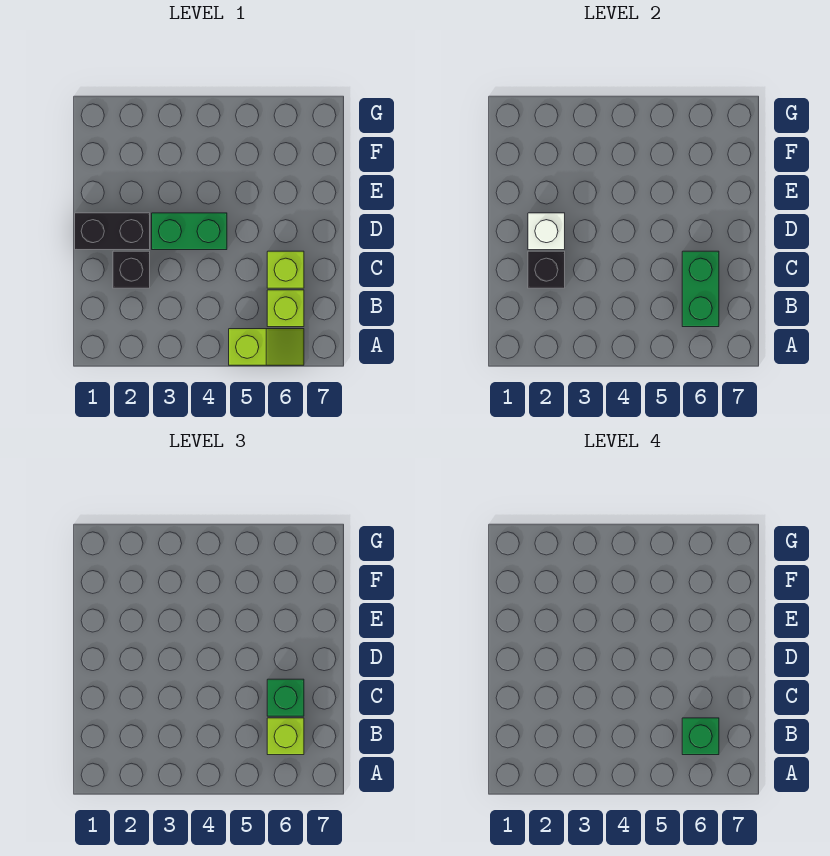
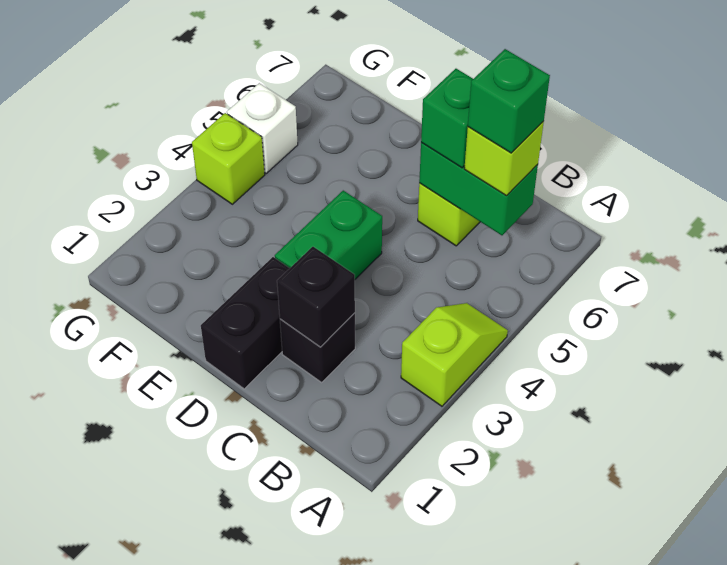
lime 1x2 slope [229,329,304,365] -> lime 1x2 slope moved to [401,303,508,406]
lime 1x1 brick [267,290,304,327] -> lime 1x1 brick moved to [192,113,265,204]
white 1x1 brick [528,213,565,250] -> white 1x1 brick moved to [227,83,298,173]

